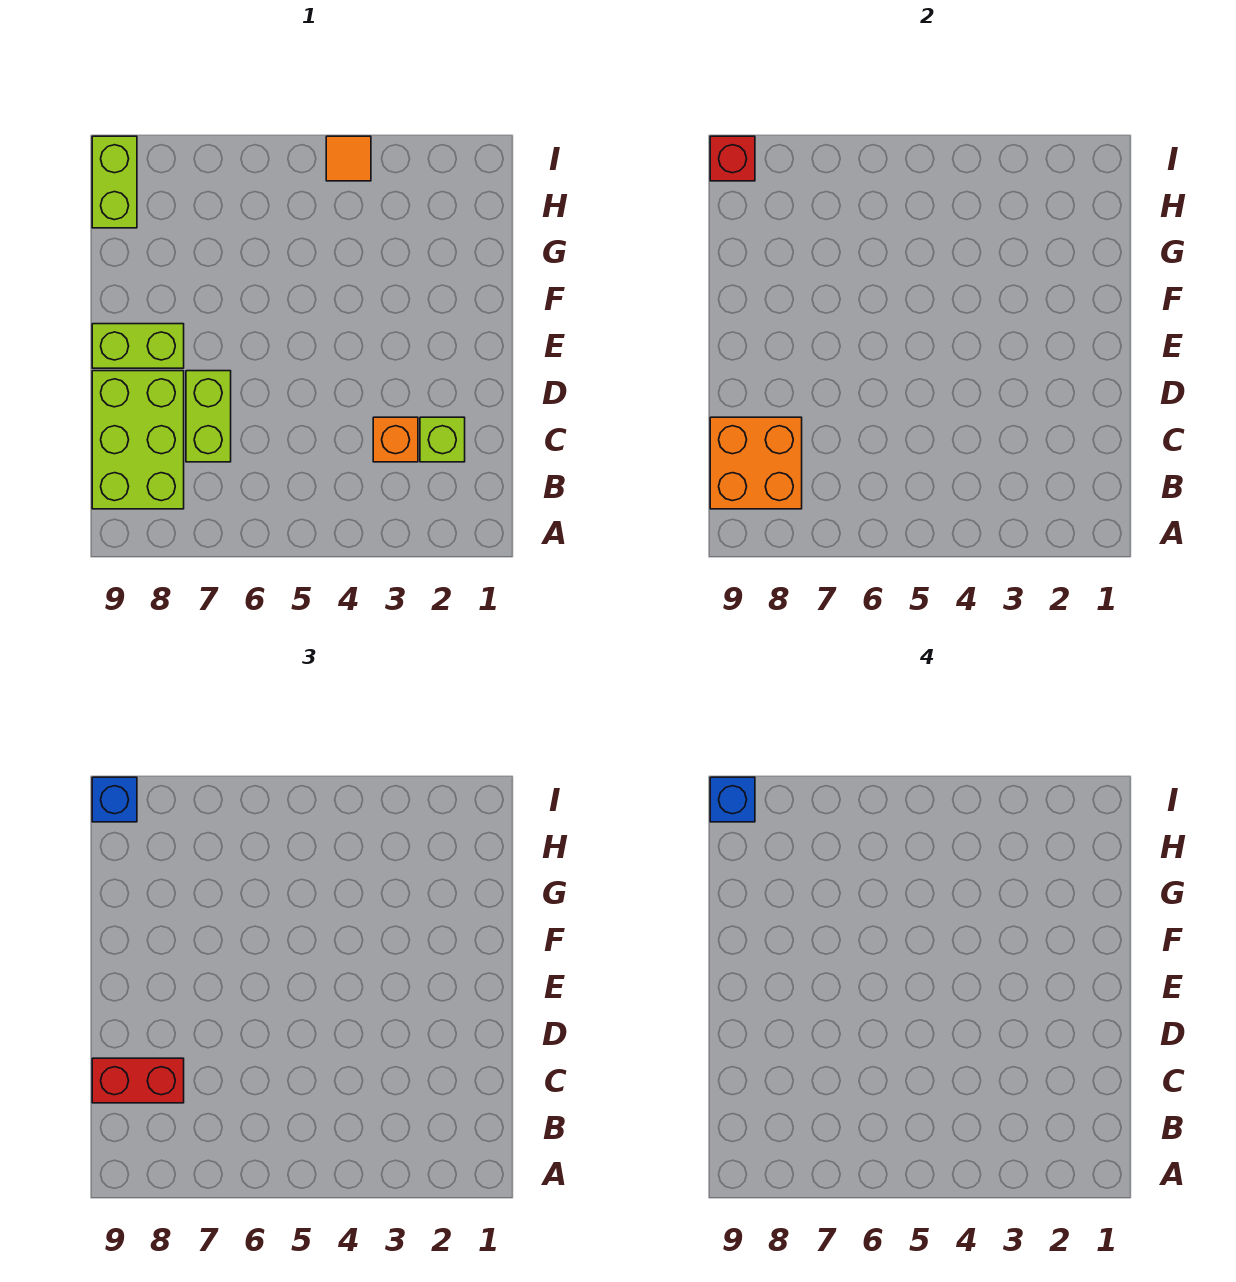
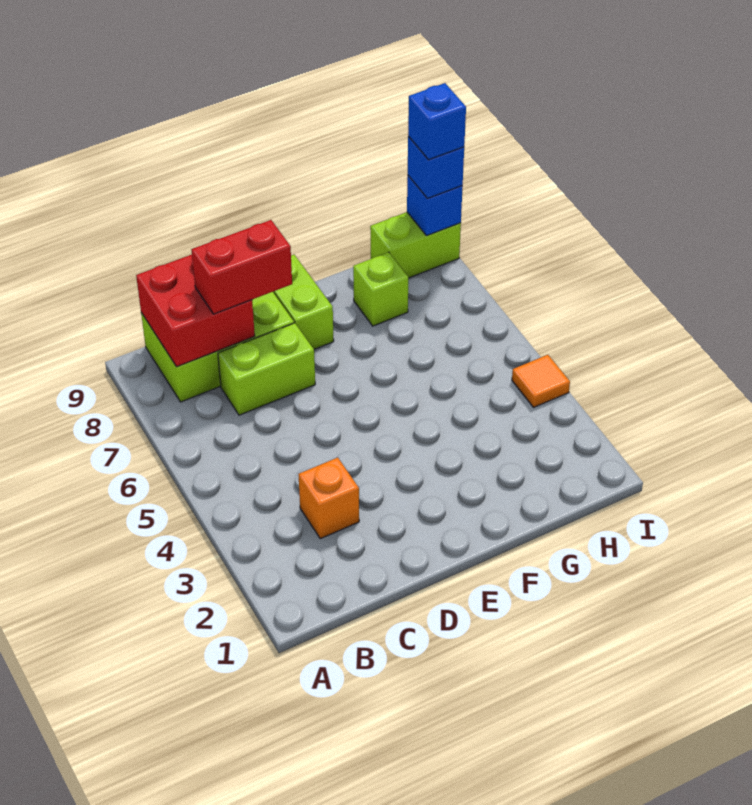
orange 2x2 brick [710,417,802,509] -> red 2x2 brick [136,255,255,367]
lime 1x1 brick [420,417,465,462] -> lime 1x1 brick moved to [353,252,408,326]
red 1x2 brick [92,1058,184,1103] -> red 1x2 brick turned to [191,220,292,314]
red 1x1 brick [710,136,755,181] -> blue 1x1 brick [407,176,463,236]

